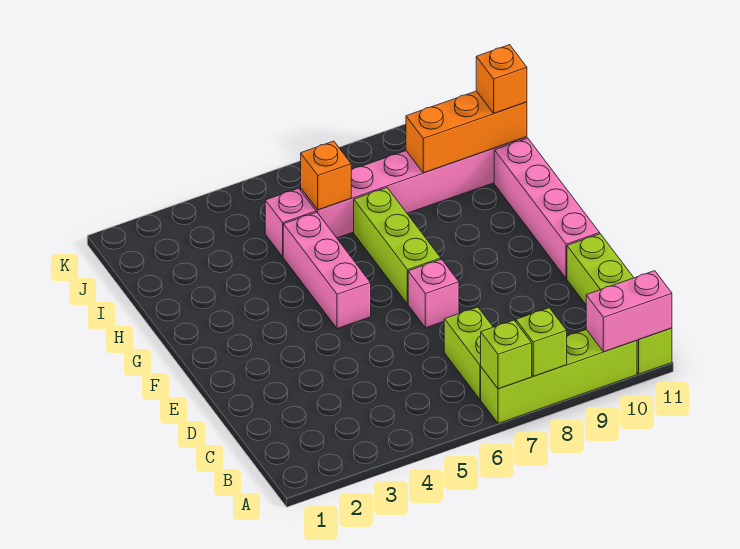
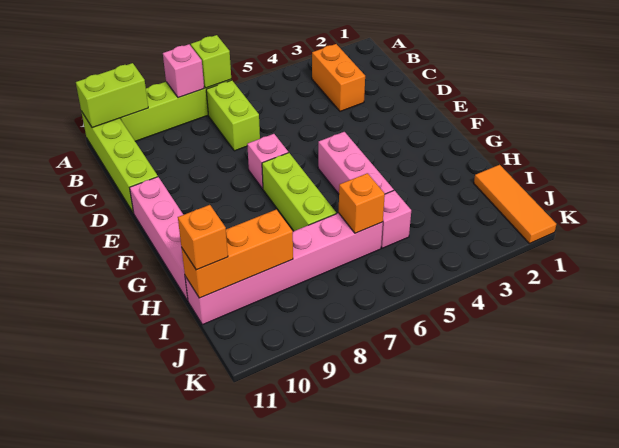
lime 1x1 brick [516,308,567,376] -> pink 1x1 brick [163,44,204,98]
pink 1x2 brick [586,271,672,352] -> lime 1x2 brick [76,63,148,128]
none -> orange 1x2 brick [312,44,365,111]
none -> orange 1x3 tile [474,165,556,243]

